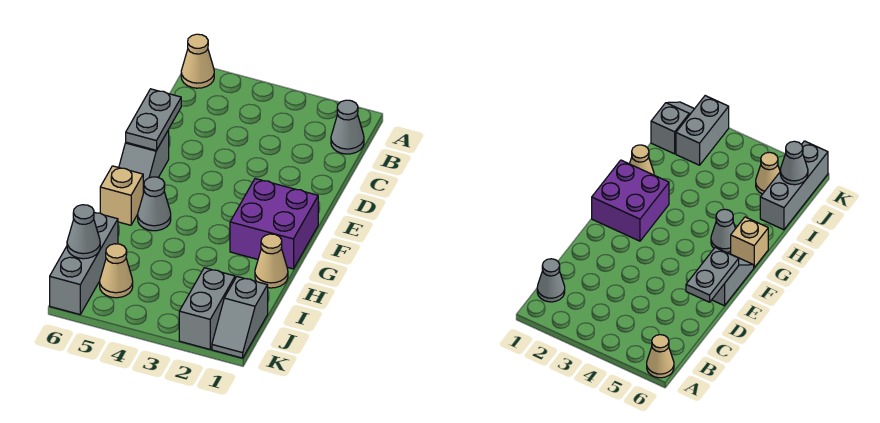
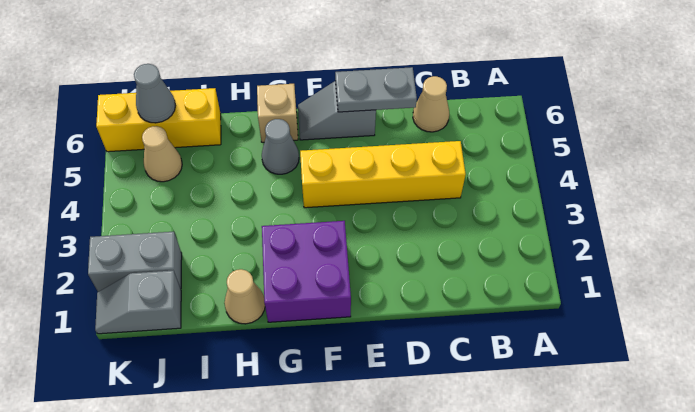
tan 1x1 cone [181,34,214,88] -> tan 1x1 cone moved to [413,76,449,132]
grey 1x1 cone [331,100,364,154] -> none
none -> yellow 1x4 brick [300,141,466,208]
grey 1x3 brick [50,212,118,314] -> yellow 1x3 brick [96,88,221,152]

